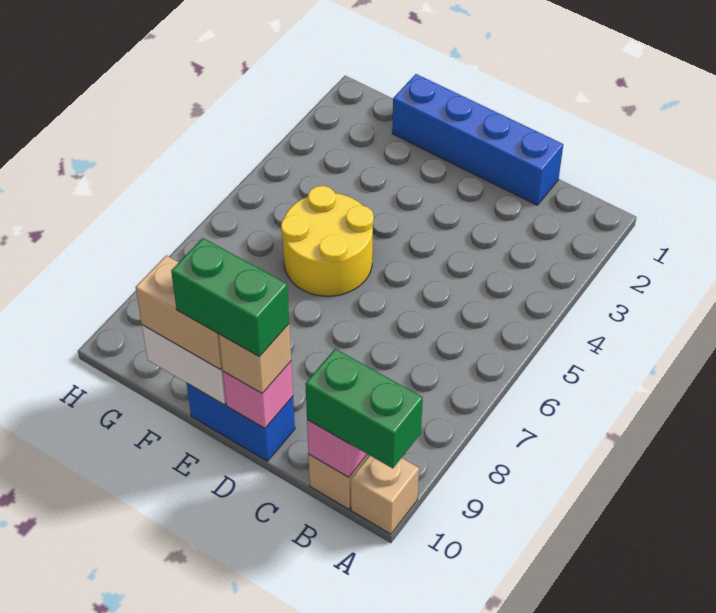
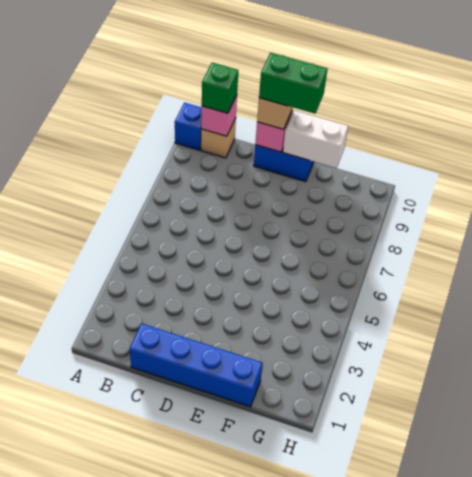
tan 1x1 brick [351,456,419,534] -> blue 1x1 brick [175,103,202,150]
green 1x2 brick [305,349,423,469] -> green 1x1 brick [202,63,238,113]
yellow 2x2 round brick [281,186,374,296] -> none
tan 1x2 brick [136,255,222,369] -> none

